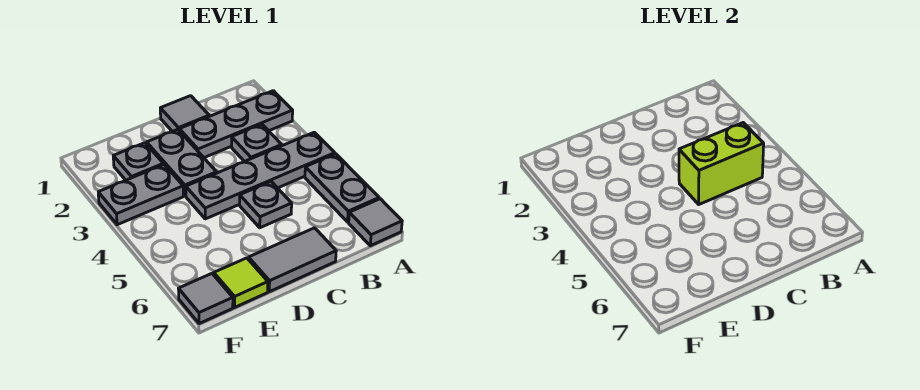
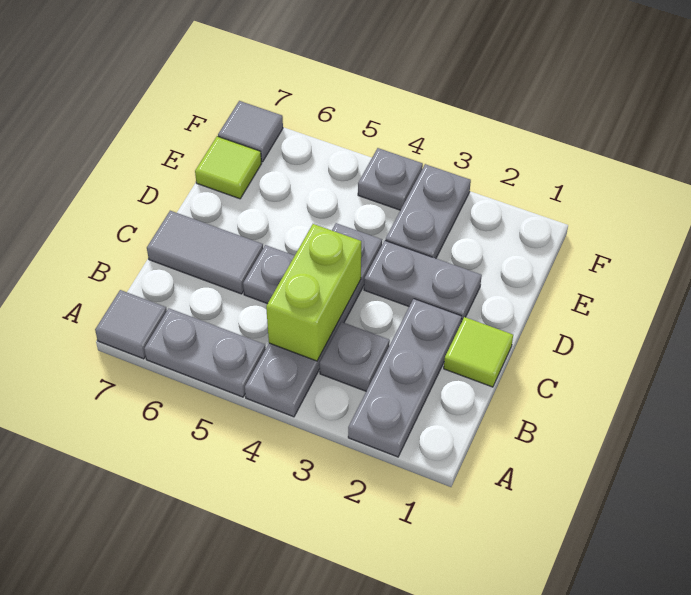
grey 1x1 tile [160,96,209,131] -> lime 1x1 tile [444,317,513,387]
grey 1x2 tile [249,228,336,292] -> grey 1x2 tile turned to [147,211,263,294]
grey 1x1 plate [113,143,163,180] -> grey 1x1 plate moved to [358,148,423,210]

